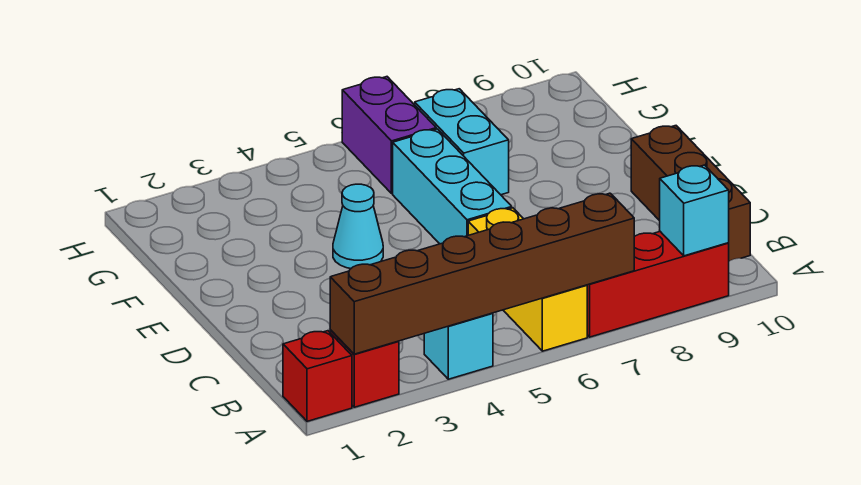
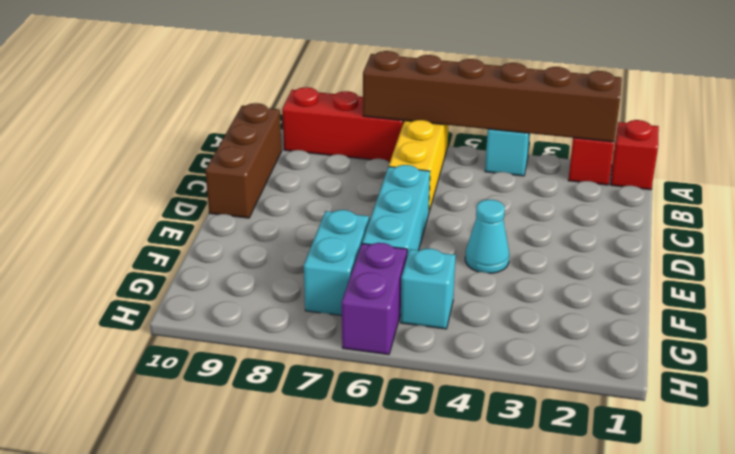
cyan 1x1 brick [660,165,729,256] -> cyan 1x1 brick moved to [401,248,456,329]

